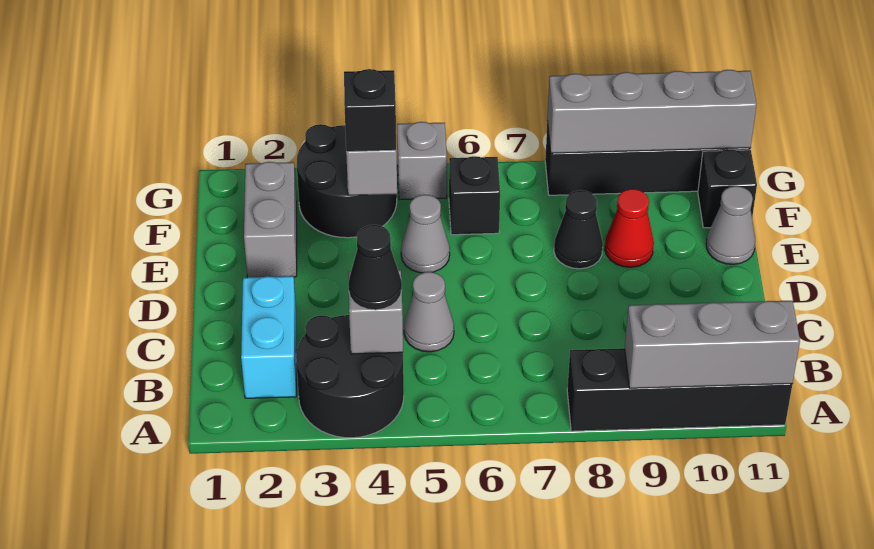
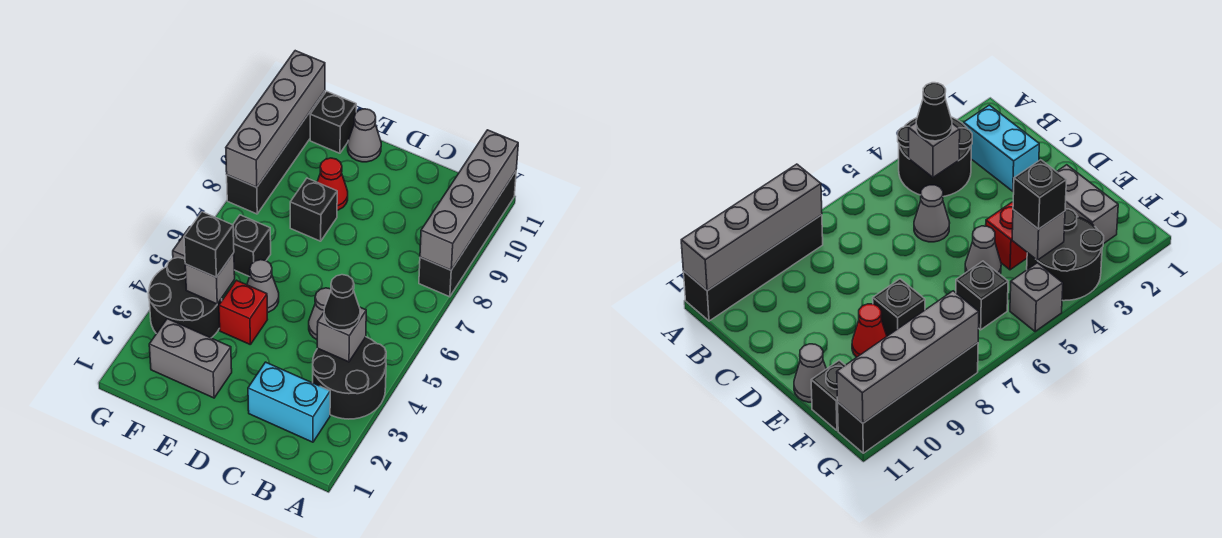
grey 1x3 brick [625,301,800,388] -> grey 1x4 brick [420,130,518,270]
none -> red 1x1 brick [219,280,267,345]
black 1x1 cone [554,190,603,269] -> black 1x1 brick [290,178,337,241]

